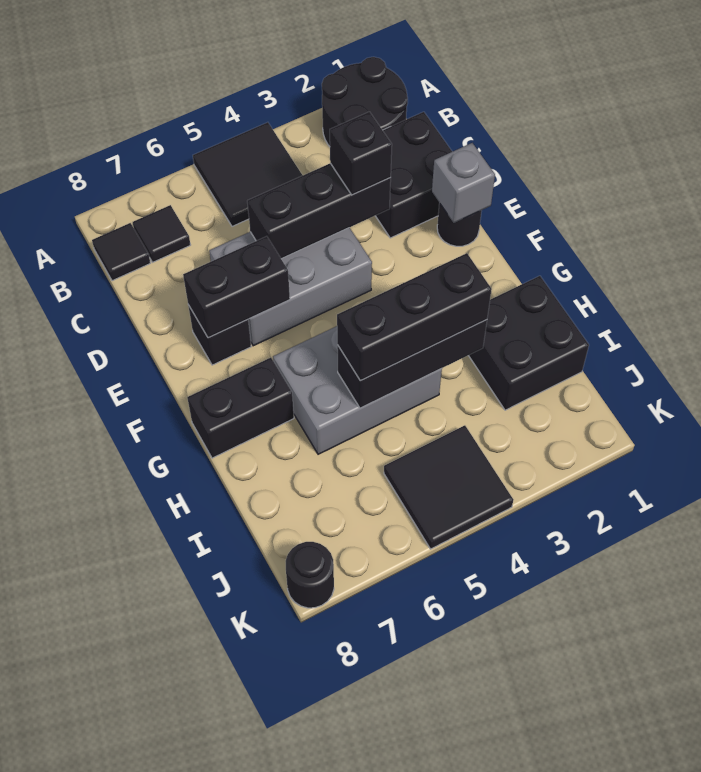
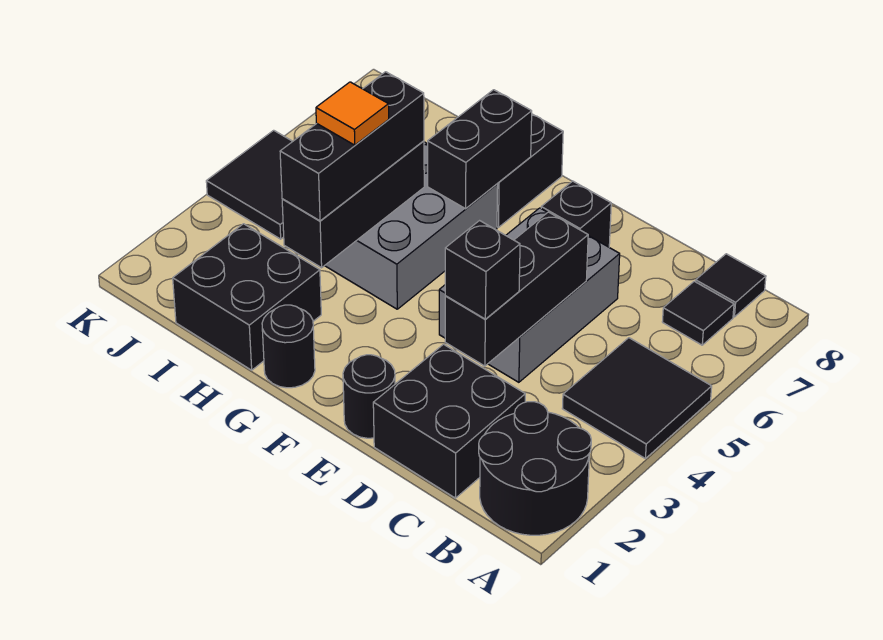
grey 1x1 brick [432,143,495,223] -> none
black 1x2 brick [183,236,290,338] -> black 1x2 brick moved to [428,90,532,209]
none -> orange 1x1 tile [316,82,389,145]
black 1x1 round brick [286,542,334,608] -> black 1x1 round brick moved to [262,305,315,388]

